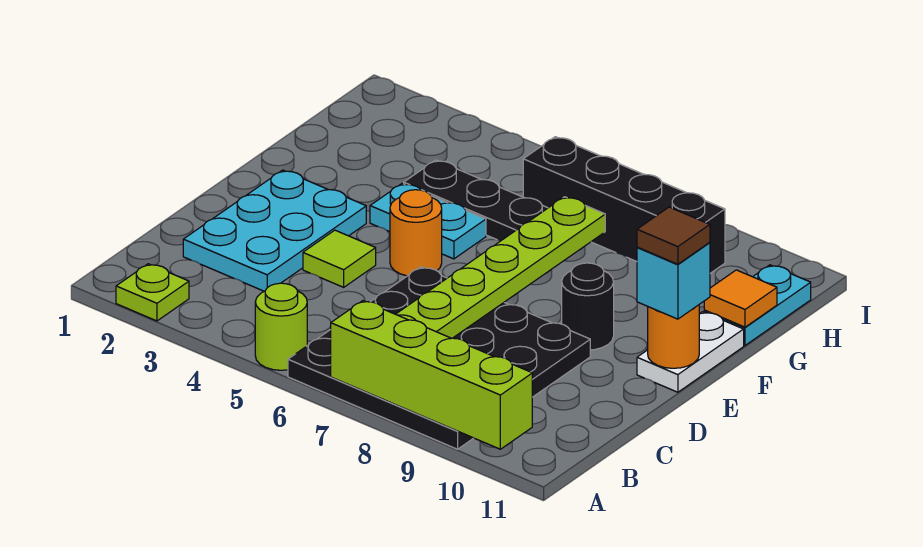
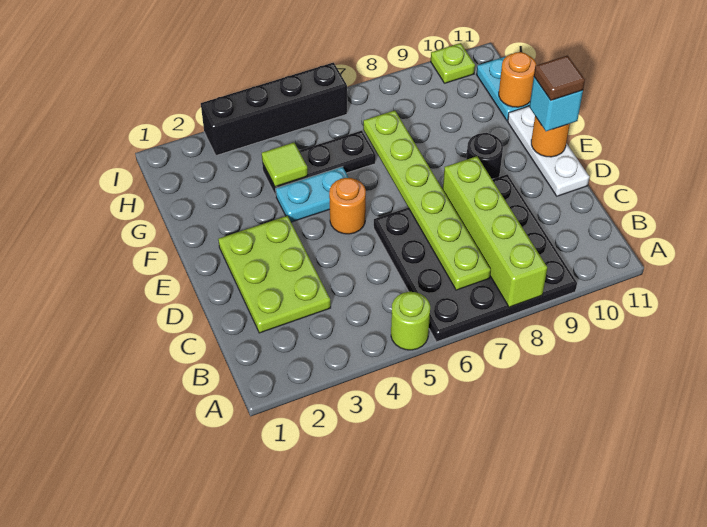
lime 1x1 plate [116,264,189,321] -> lime 1x1 plate moved to [431,43,475,83]
lime 1x4 brick [331,301,532,449] -> lime 1x4 brick turned to [443,156,547,307]
cyan 2x3 plate [183,170,366,291] -> lime 2x3 plate [218,216,331,333]
lime 1x1 tile [303,230,376,287] -> lime 1x1 tile moved to [262,142,308,187]
white 1x2 plate [637,312,744,392] -> white 1x3 plate [508,106,589,196]
orange 1x1 tile [704,270,777,327] -> orange 1x1 round brick [499,52,536,107]
black 1x4 brick [523,137,725,273] -> black 1x4 brick moved to [201,63,347,156]

